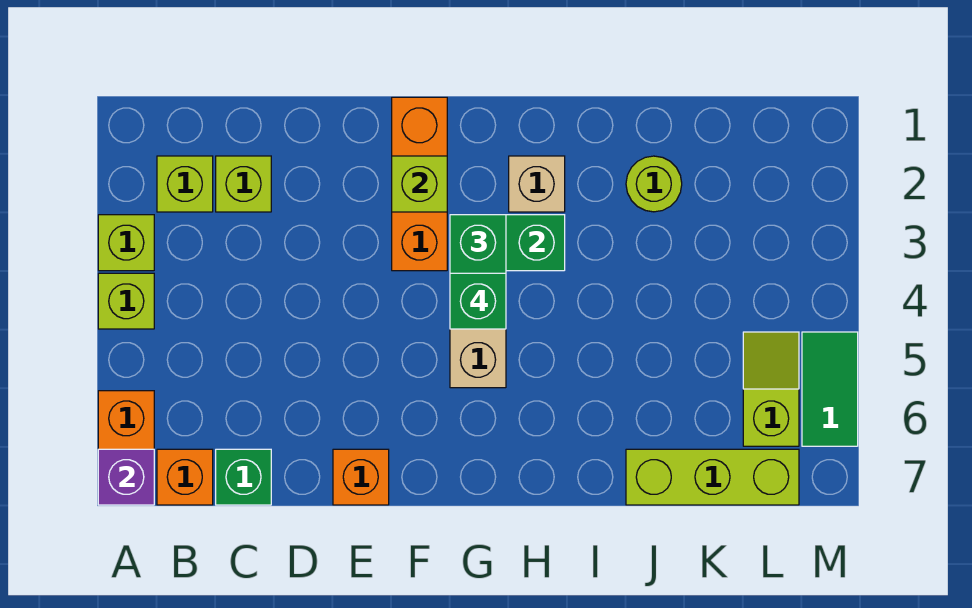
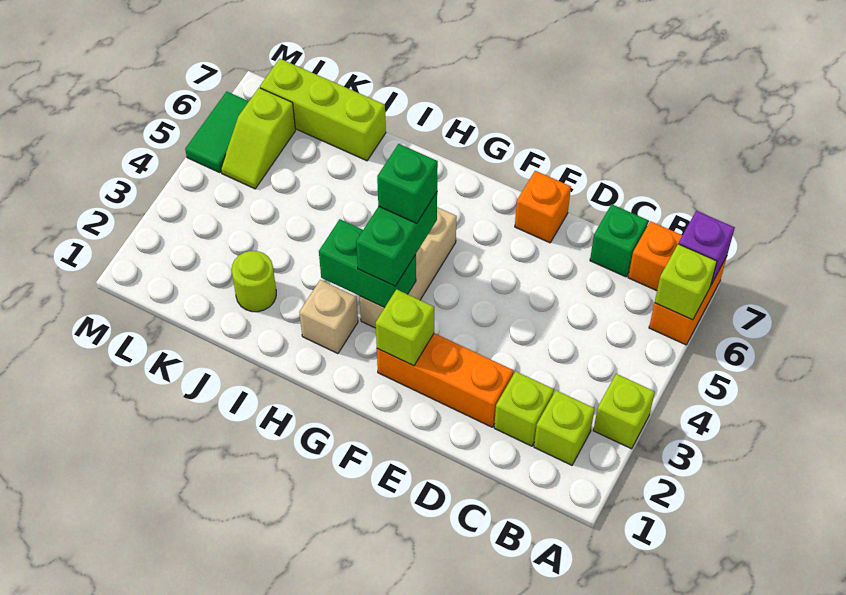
lime 1x1 brick [98,273,154,329] -> lime 1x1 brick moved to [655,244,717,320]
orange 1x3 brick [392,97,447,271] -> orange 1x3 brick turned to [377,333,513,427]

